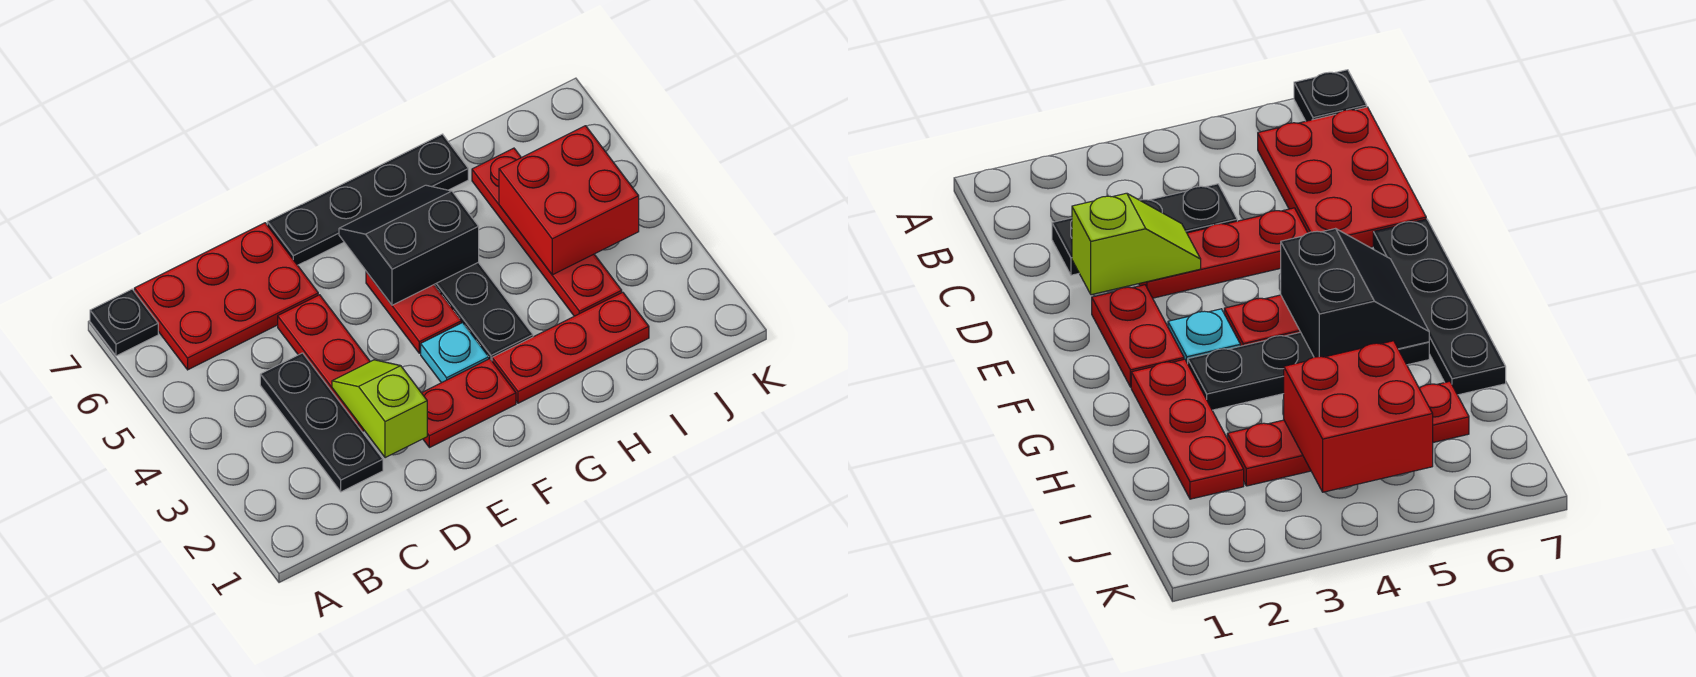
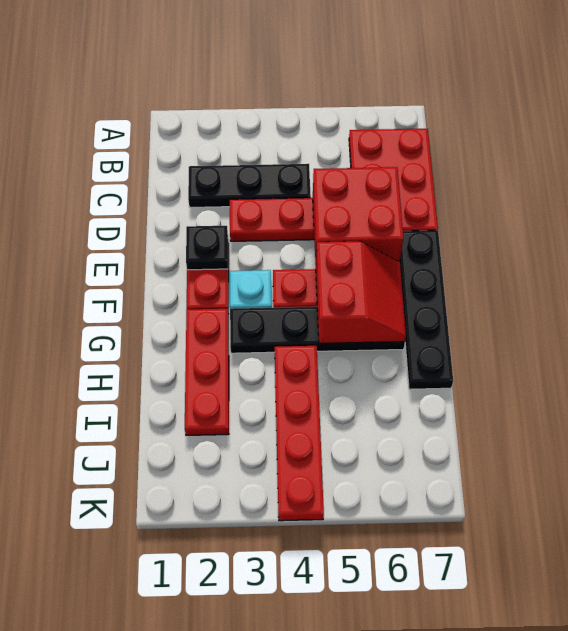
black 1x1 plate [90,289,158,356] -> black 1x1 plate moved to [186,226,228,270]
lime 1x2 slope [332,360,427,458] -> none
black 2x2 slope [339,185,479,305] -> red 2x2 slope [316,241,406,343]
red 1x4 plate [472,148,622,316] -> red 1x4 plate turned to [275,346,324,521]
red 2x2 brick [499,126,639,275] -> red 2x2 brick moved to [313,167,403,265]

